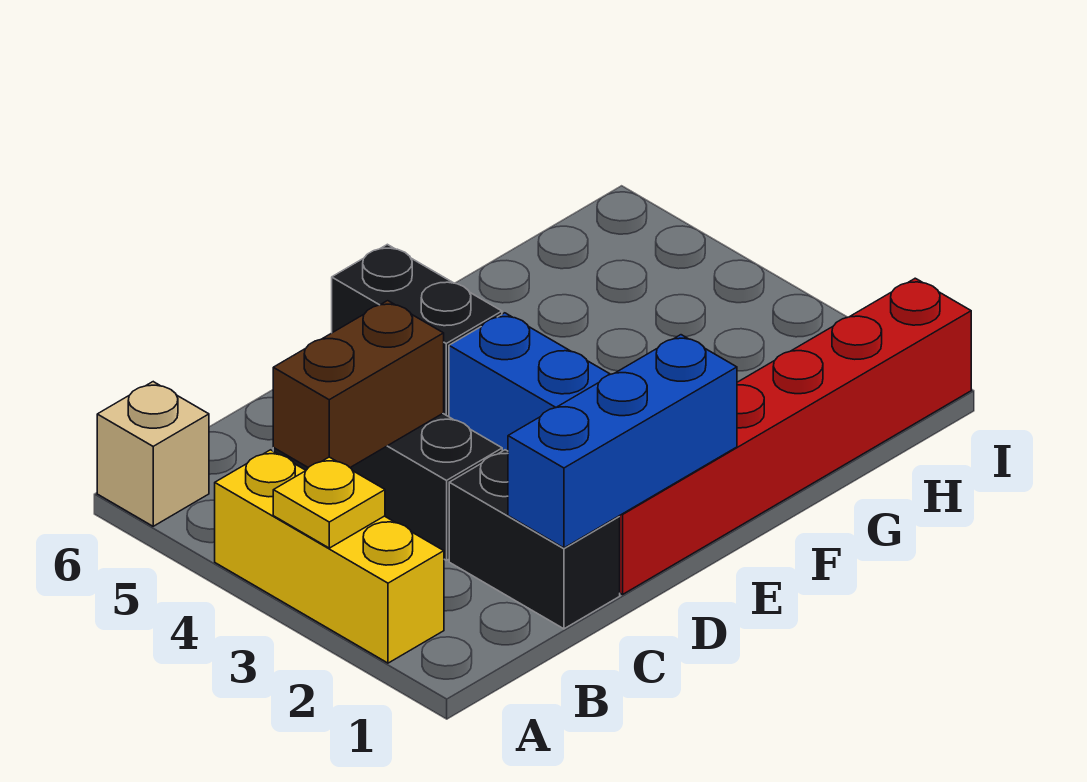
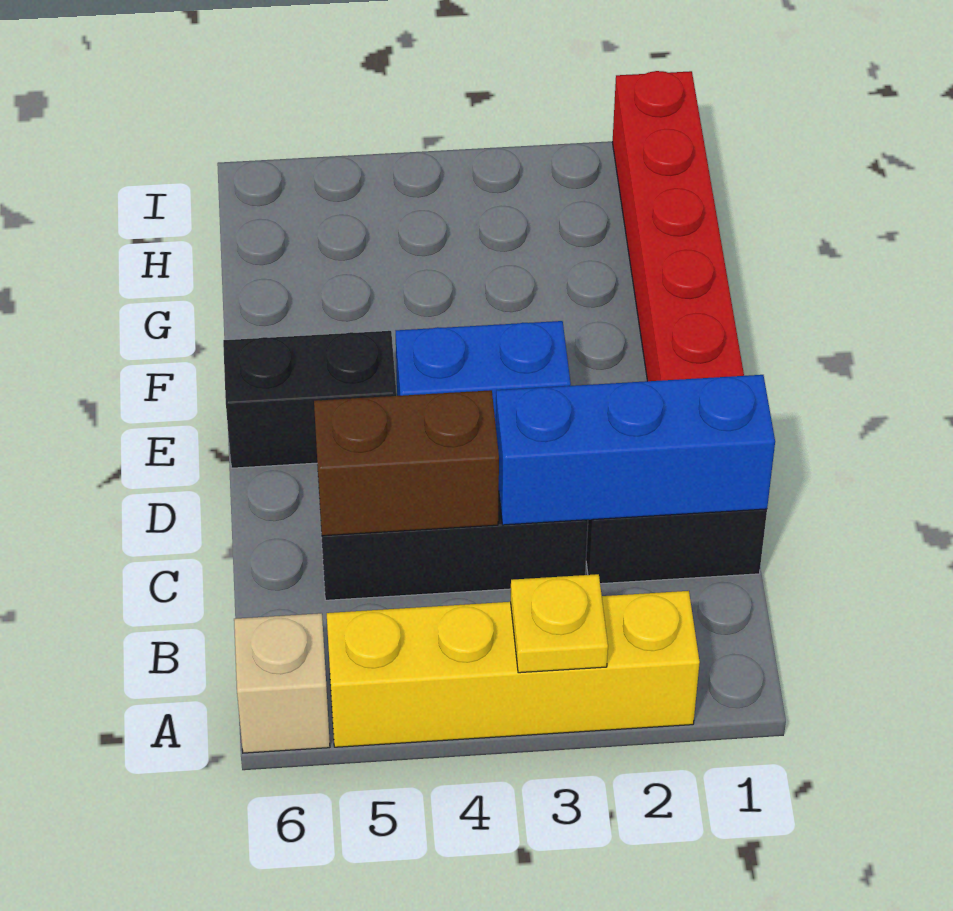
yellow 1x3 brick [215,450,444,663] -> yellow 1x4 brick [327,591,700,747]
brown 1x2 brick [273,301,444,468] -> brown 1x2 brick turned to [314,390,499,536]
blue 1x3 brick [508,335,737,548] -> blue 1x3 brick turned to [496,375,775,525]

